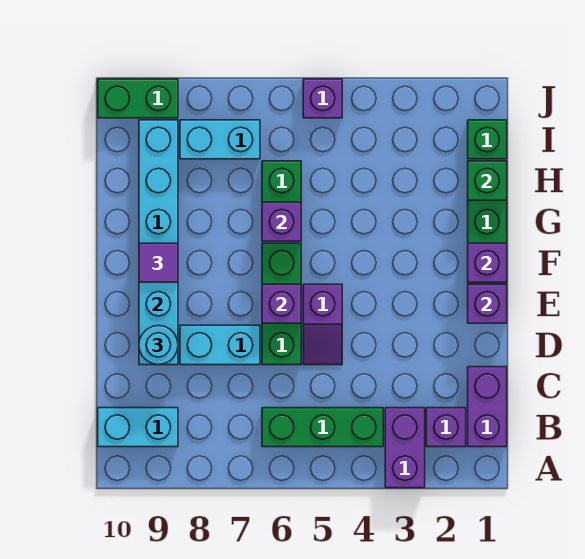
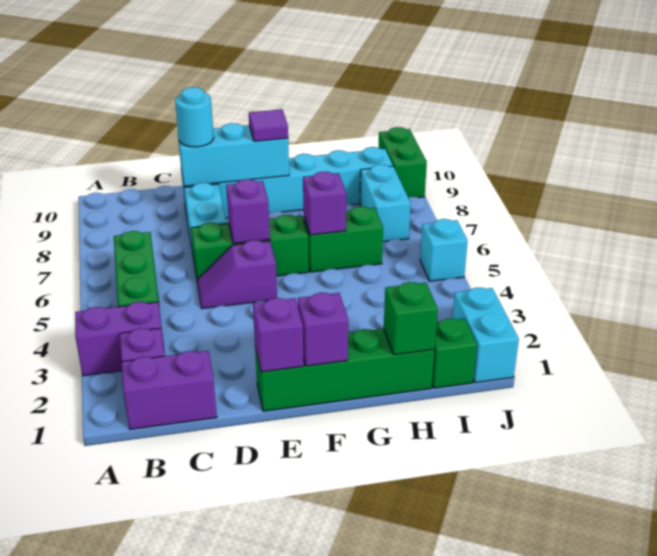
cyan 1x2 brick [98,408,178,447] -> cyan 1x2 brick moved to [452,288,519,383]
purple 1x1 brick [303,79,342,118] -> cyan 1x1 brick [420,219,468,281]

